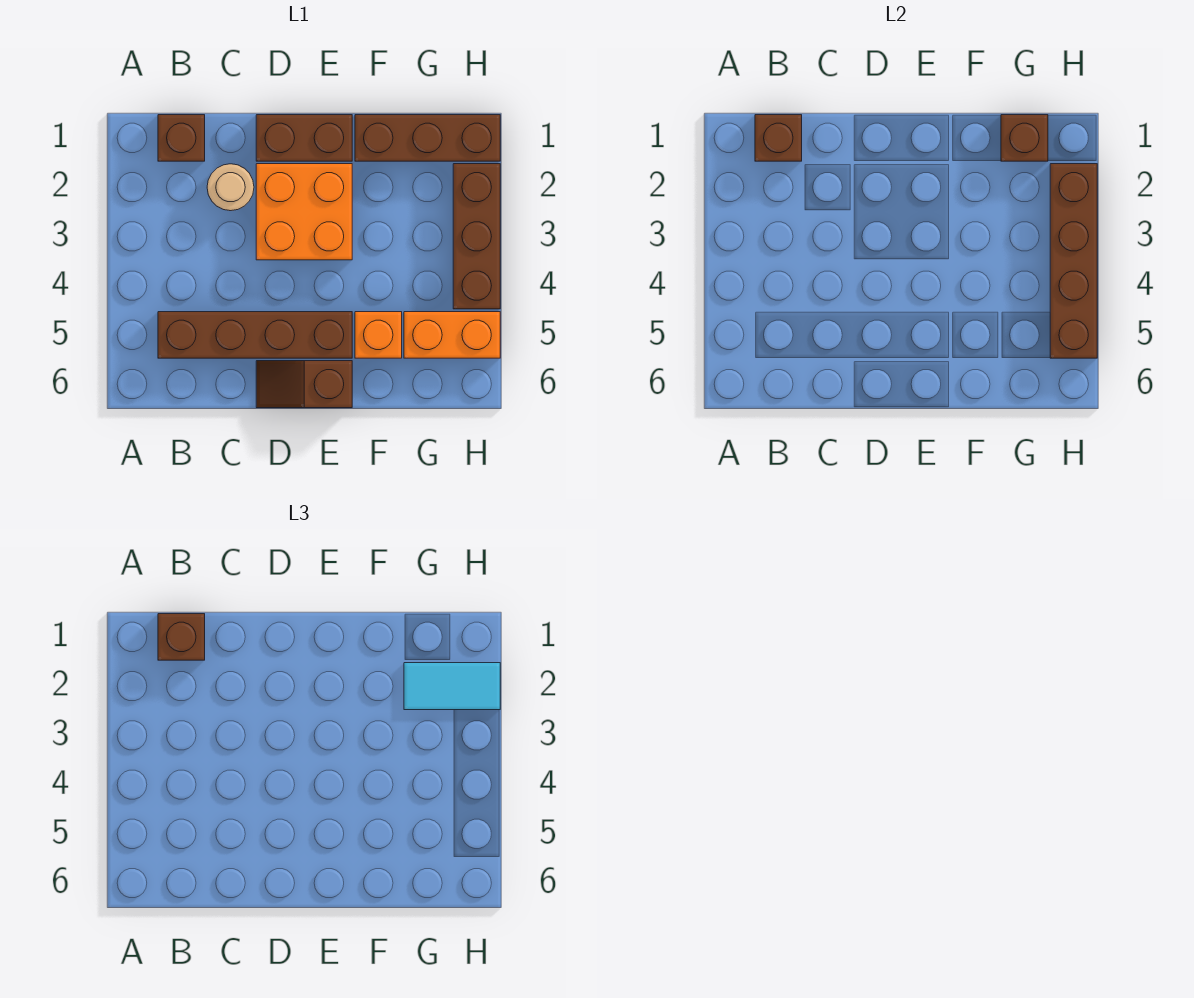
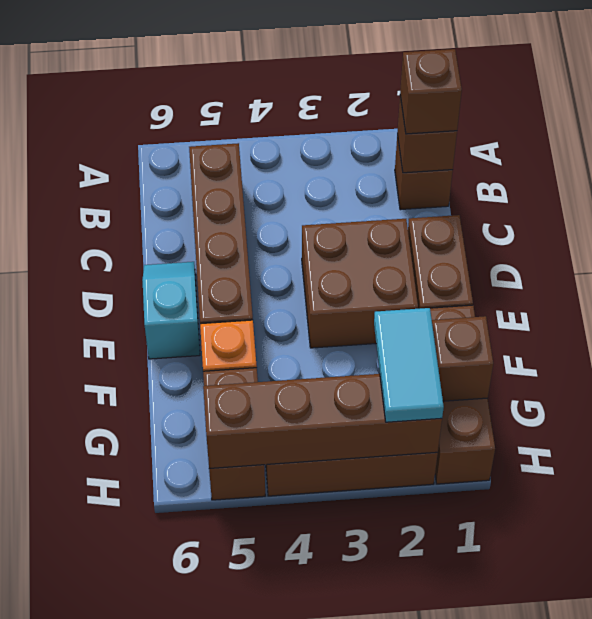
tan 1x1 round brick [207,164,254,211] -> none
orange 2x2 brick [256,164,352,260] -> brown 2x2 brick [302,219,418,348]
brown 1x2 slope [256,361,352,408] -> cyan 1x2 slope [142,262,200,359]
orange 1x2 brick [404,312,500,358] -> brown 1x2 brick [203,368,265,500]

